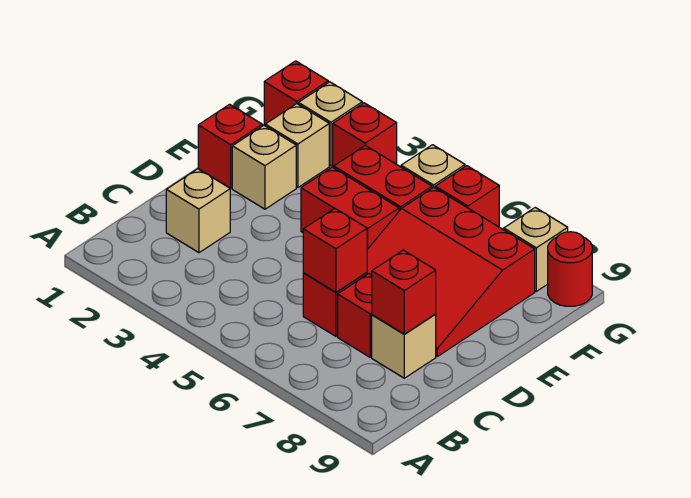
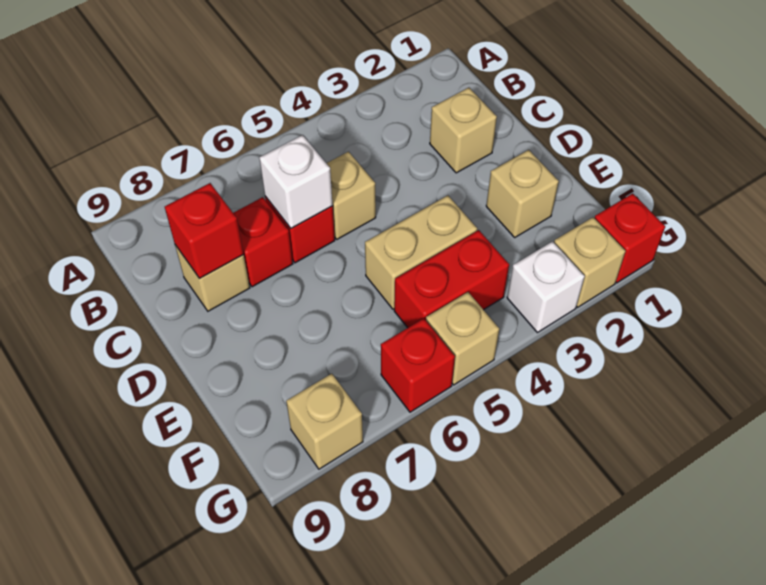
red 1x1 brick [303,208,367,292] -> white 1x1 brick [259,135,333,228]
red 3x3 slope [367,187,535,356] -> none
red 1x1 brick [198,104,262,188] -> none
red 1x2 brick [301,167,399,249] -> tan 1x2 brick [365,195,477,309]
tan 1x1 brick [265,104,329,187] -> tan 1x1 brick moved to [327,152,376,239]
red 1x1 brick [333,103,397,168] -> white 1x1 brick [507,241,585,333]
red 1x1 round brick [548,232,592,306] -> none

